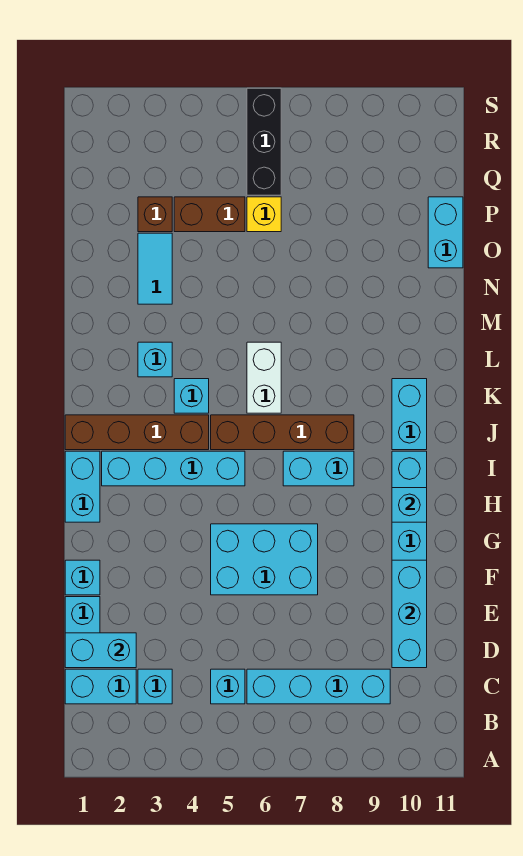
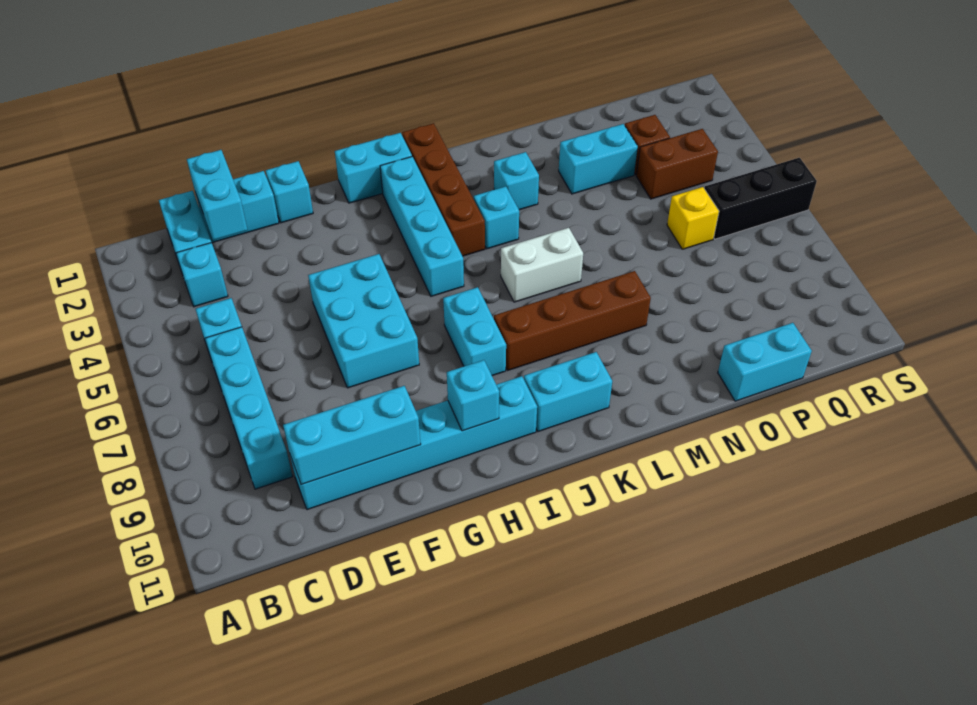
brown 1x4 brick [211,415,354,450] -> brown 1x4 brick turned to [494,271,651,370]
cyan 1x2 tile [138,233,172,304] -> cyan 1x2 brick [559,124,638,194]
brown 1x2 brick [174,197,245,232] -> brown 1x2 brick turned to [636,129,718,199]

